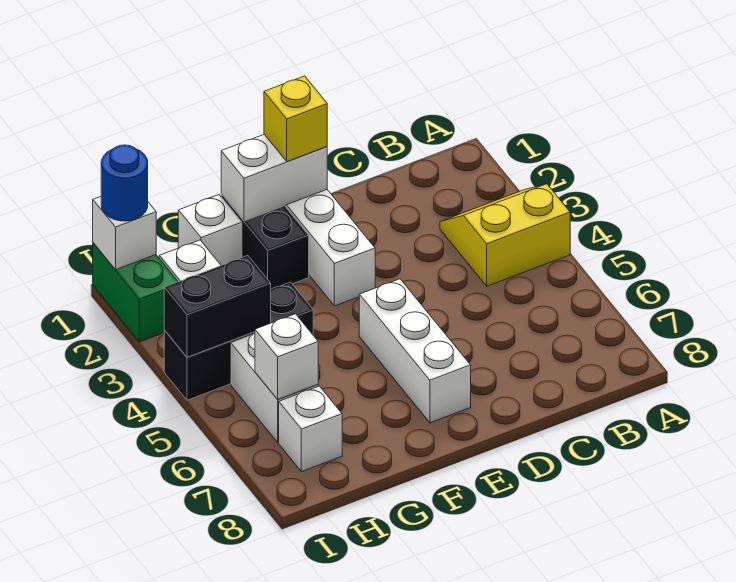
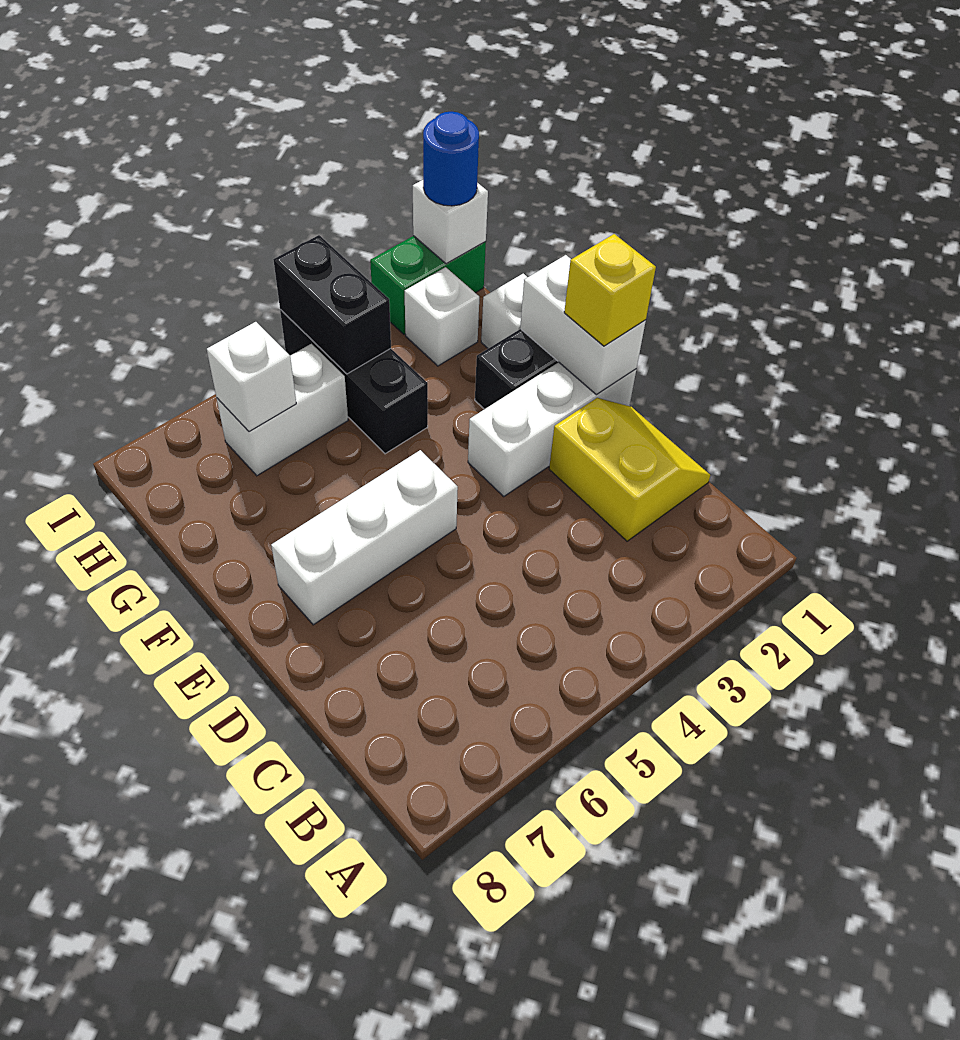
yellow 2x2 slope [440,184,570,286] -> yellow 2x2 slope moved to [549,398,710,541]
white 1x1 brick [279,386,342,472] -> none

